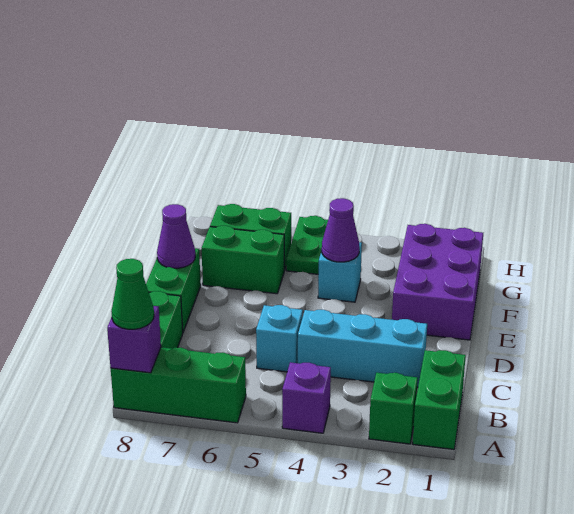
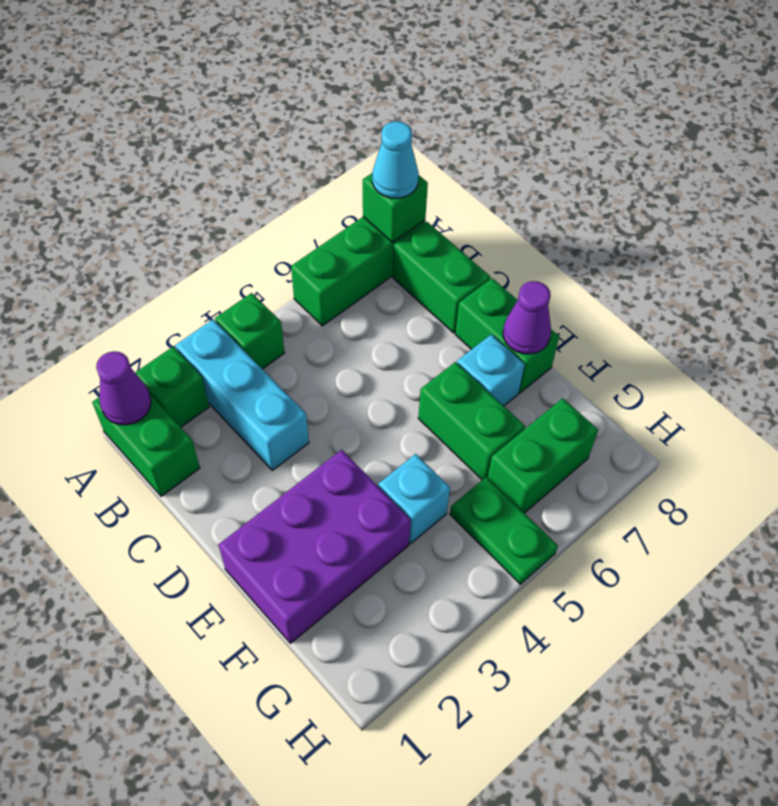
purple 1x1 brick [282,362,331,433] -> green 1x1 brick [215,293,284,369]
purple 1x1 brick [107,306,161,373] -> green 1x1 brick [363,173,428,243]
green 1x1 cone [111,259,154,329] -> cyan 1x1 cone [372,121,419,198]
cyan 1x3 brick [298,310,427,387] -> cyan 1x3 brick turned to [175,320,309,470]
cyan 1x1 brick [256,305,303,372] -> cyan 1x1 brick moved to [457,334,525,406]
purple 2x3 brick [392,224,483,340] -> purple 2x3 brick turned to [219,450,411,643]
purple 1x1 cone [322,198,359,262] -> purple 1x1 cone moved to [96,351,151,425]
green 1x2 brick [202,226,284,294] -> green 1x2 brick turned to [418,362,525,480]

